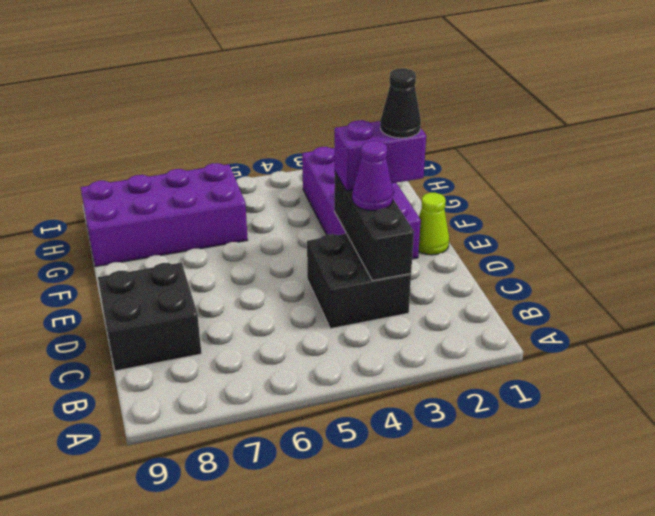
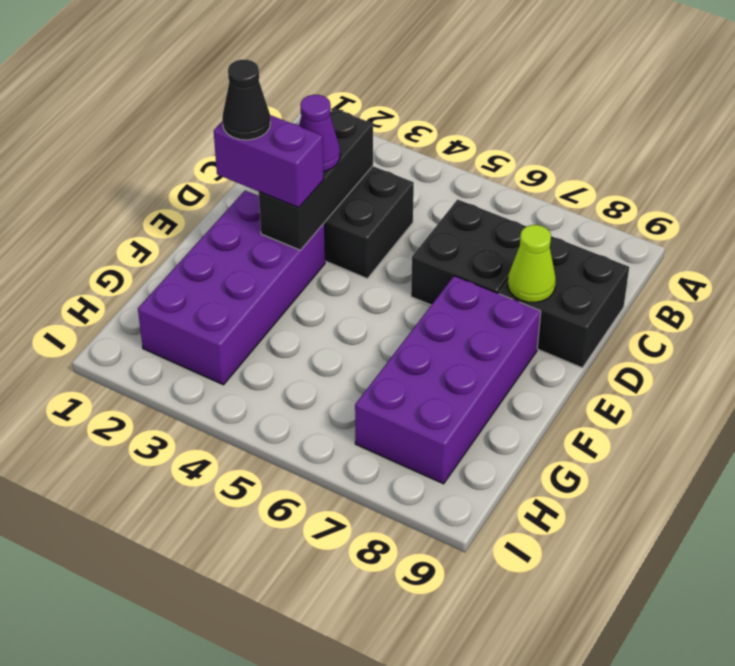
none -> black 2x2 brick [411,199,526,305]
lime 1x1 cone [419,193,449,255] -> lime 1x1 cone moved to [508,225,556,302]
purple 2x4 brick [81,163,248,267] -> purple 2x4 brick turned to [355,276,541,484]

